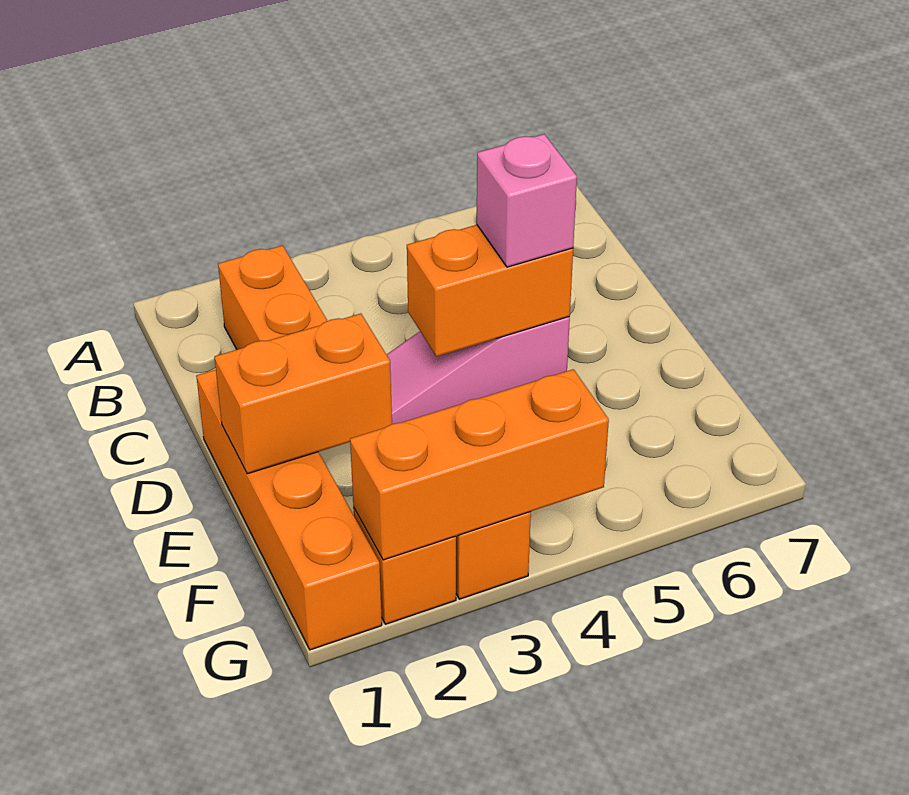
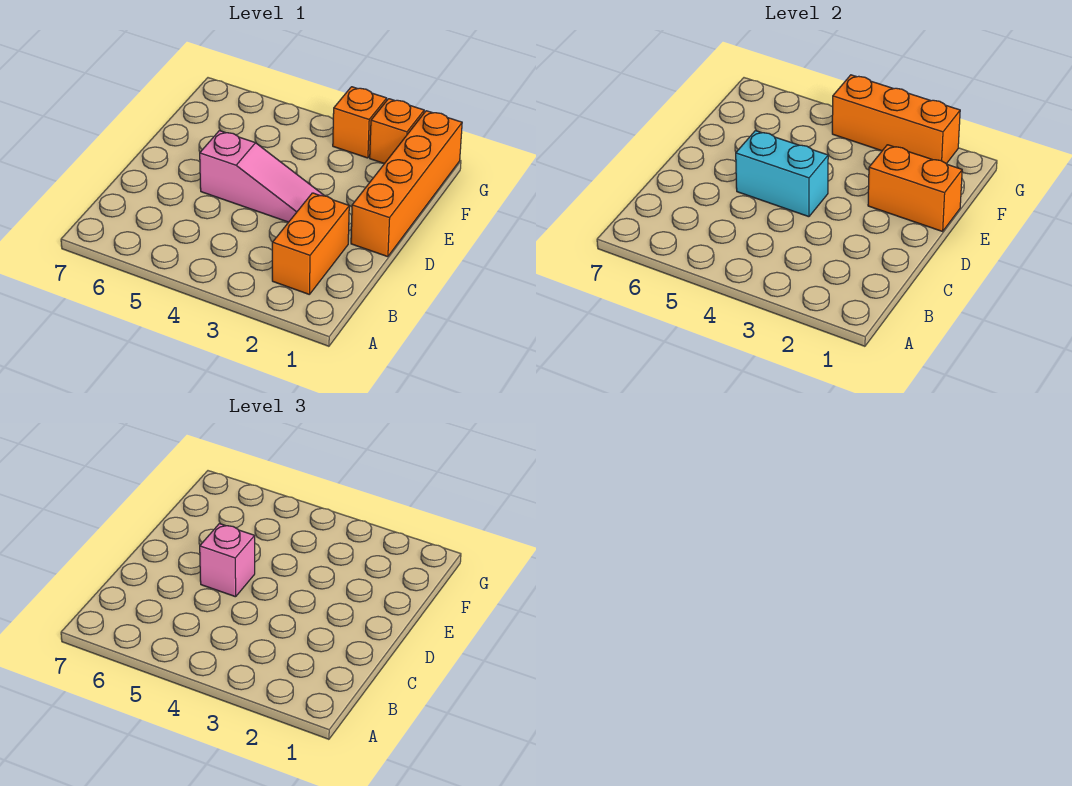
orange 1x2 brick [407,225,573,357] -> cyan 1x2 brick [736,131,828,217]

